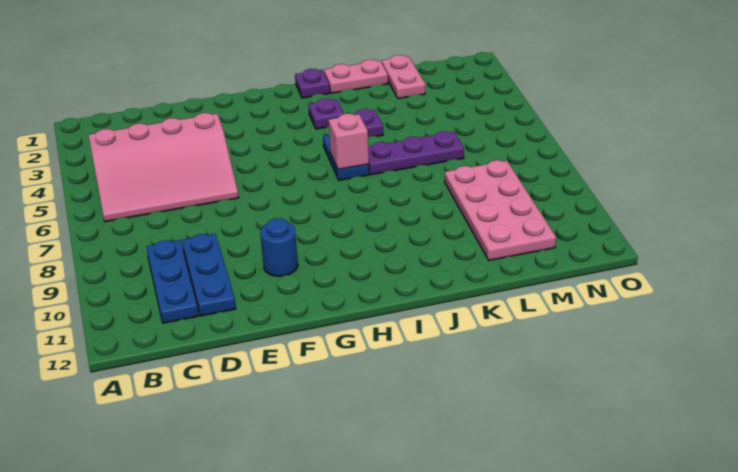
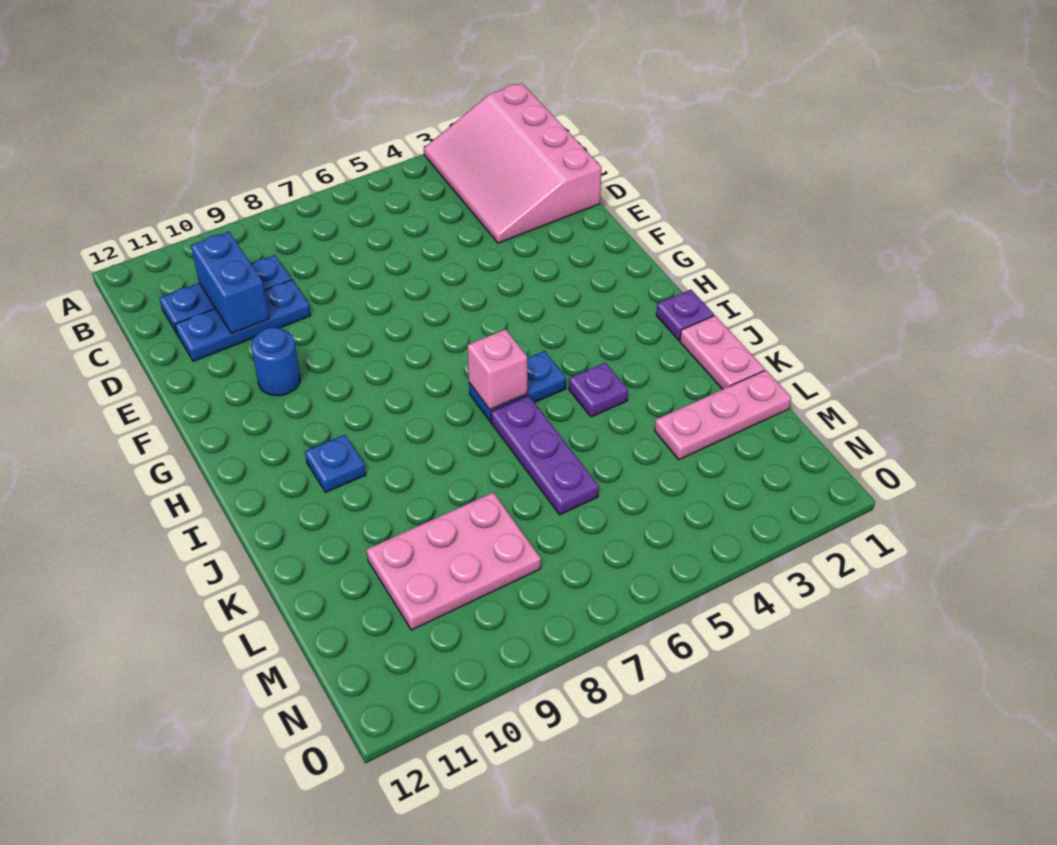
pink 3x4 slope [89,113,239,222] -> pink 3x4 slope moved to [424,83,602,243]
none -> blue 1x2 brick [191,231,269,334]
purple 1x1 plate [308,98,344,129] -> none
none -> blue 1x1 plate [305,435,366,493]
pink 1x2 plate [382,55,425,99] -> pink 1x3 plate [655,370,791,460]
pink 2x4 plate [445,160,556,260] -> pink 2x3 plate [366,492,541,630]

